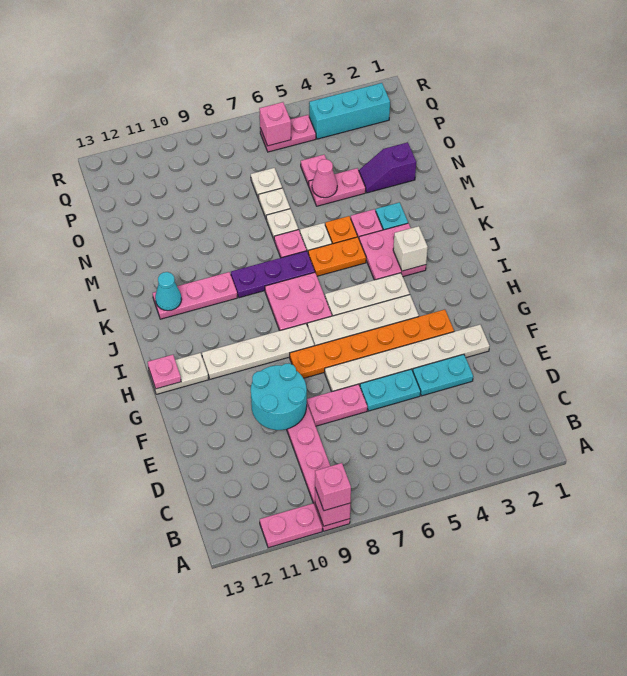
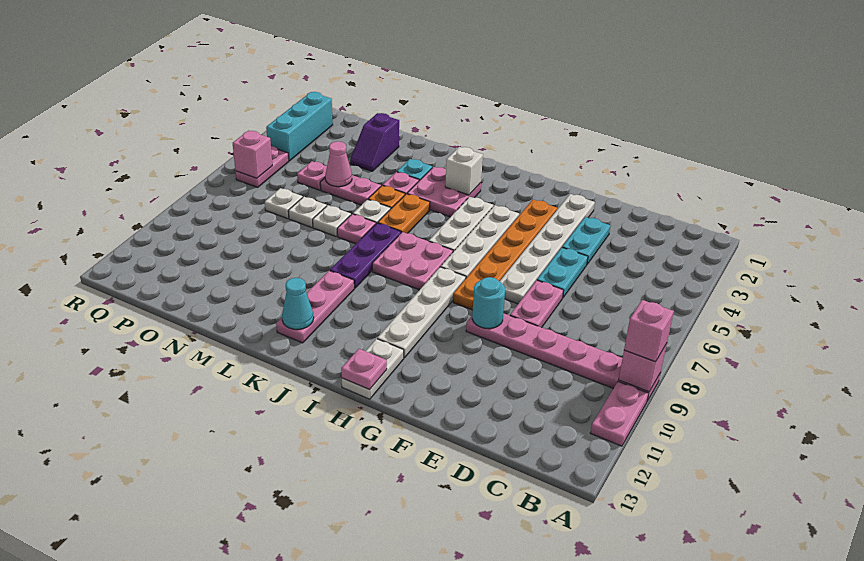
cyan 2x2 round brick [251,363,307,430] -> cyan 1x1 round brick [472,277,505,329]
pink 1x2 plate [309,168,366,206] -> pink 1x2 plate turned to [320,175,381,205]

